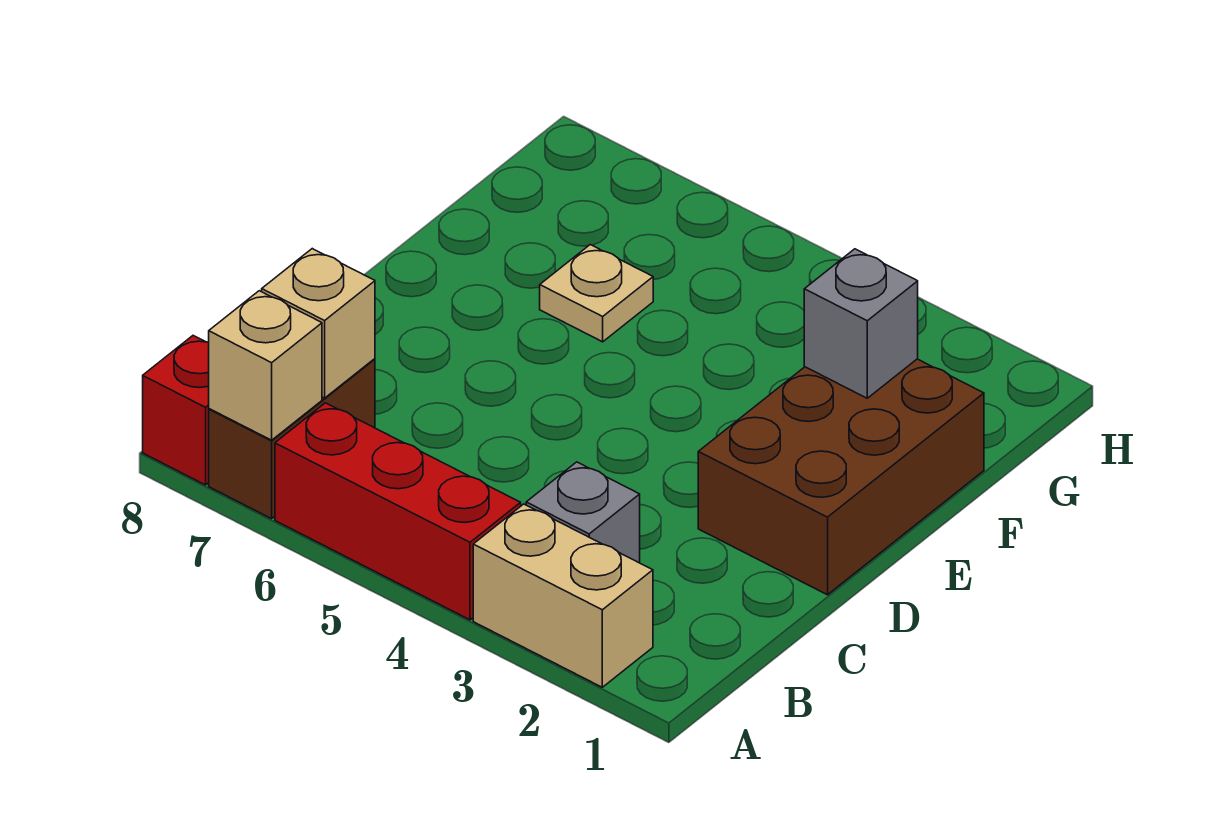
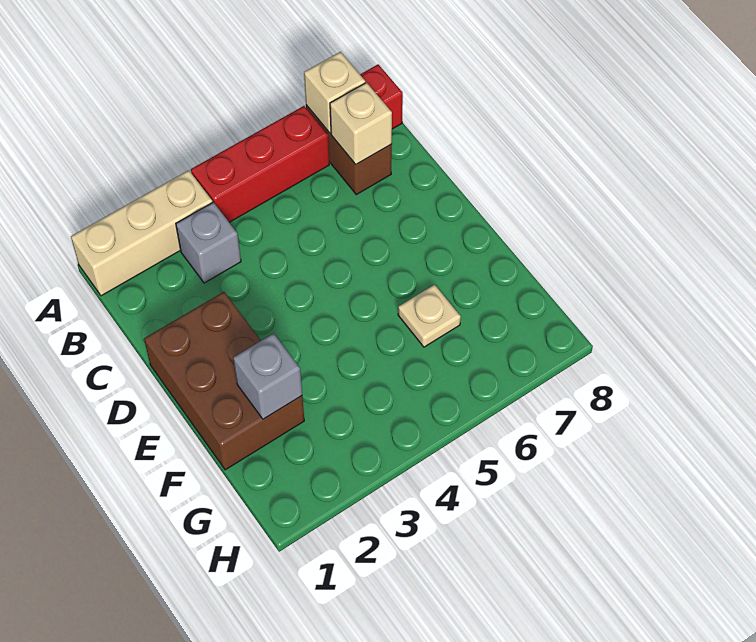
tan 1x2 brick [473,504,653,687] -> tan 1x3 brick [71,170,213,296]

